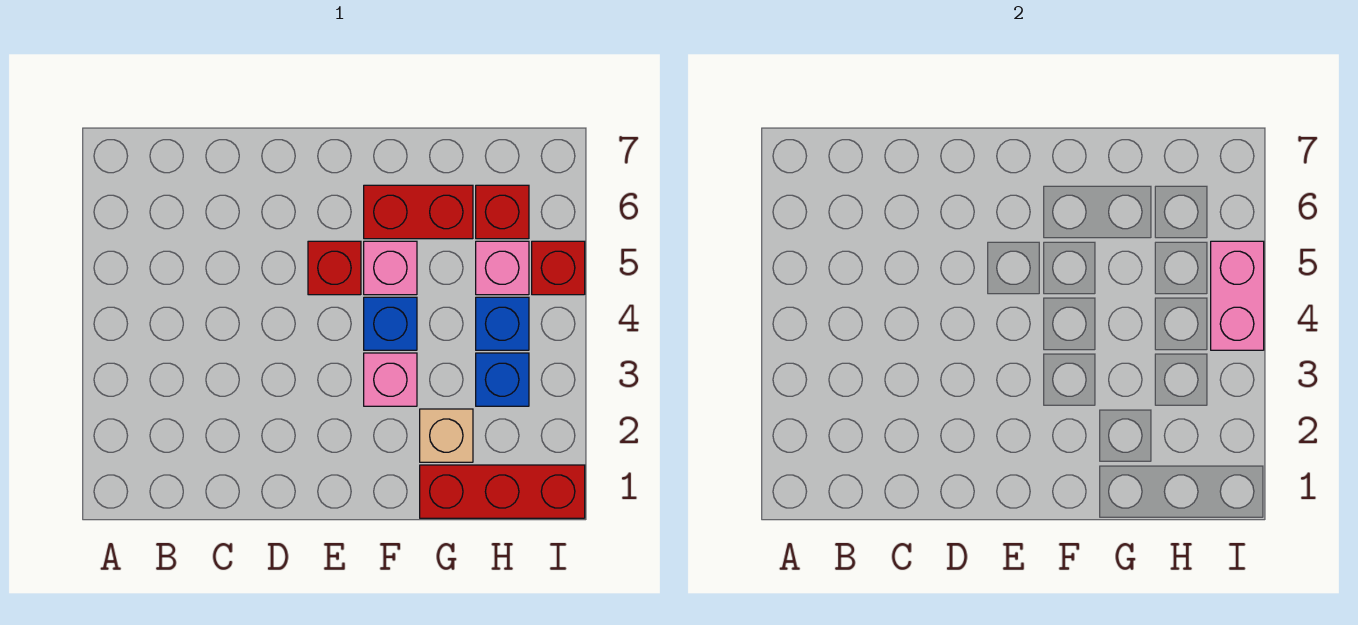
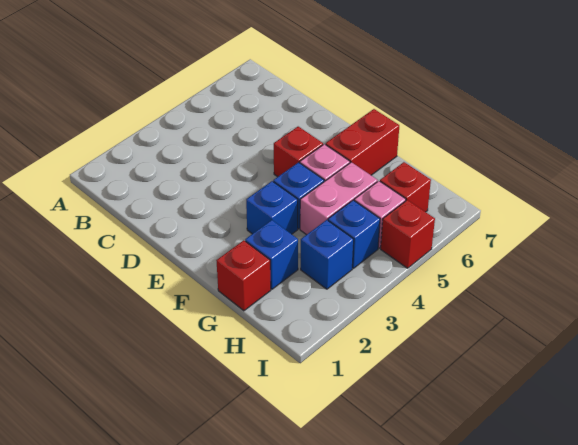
pink 1x1 brick [364,353,417,406] -> blue 1x1 brick [246,181,298,234]
red 1x2 brick [364,185,473,239] -> red 1x2 brick turned to [326,109,399,175]
red 1x3 brick [420,465,585,518] -> red 1x1 brick [216,240,271,311]
tan 1x1 brick [420,409,473,462] -> blue 1x1 brick [245,220,298,289]
pink 1x2 brick [1211,241,1264,350] -> pink 1x2 brick moved to [300,162,378,235]

